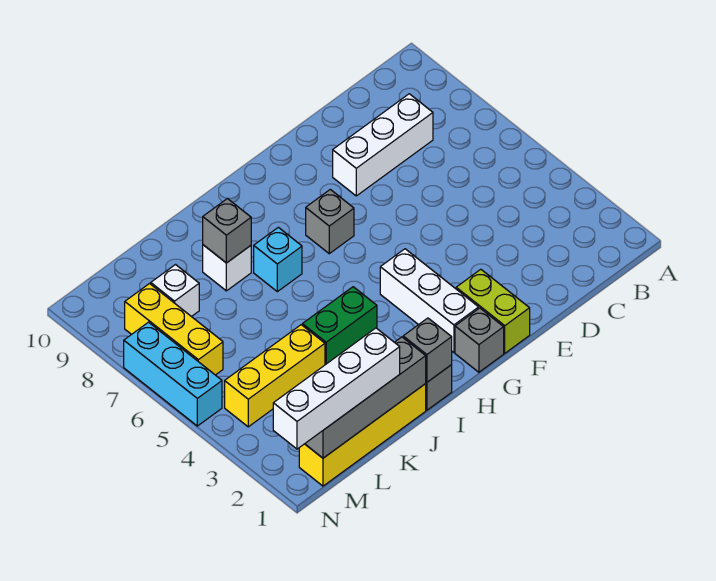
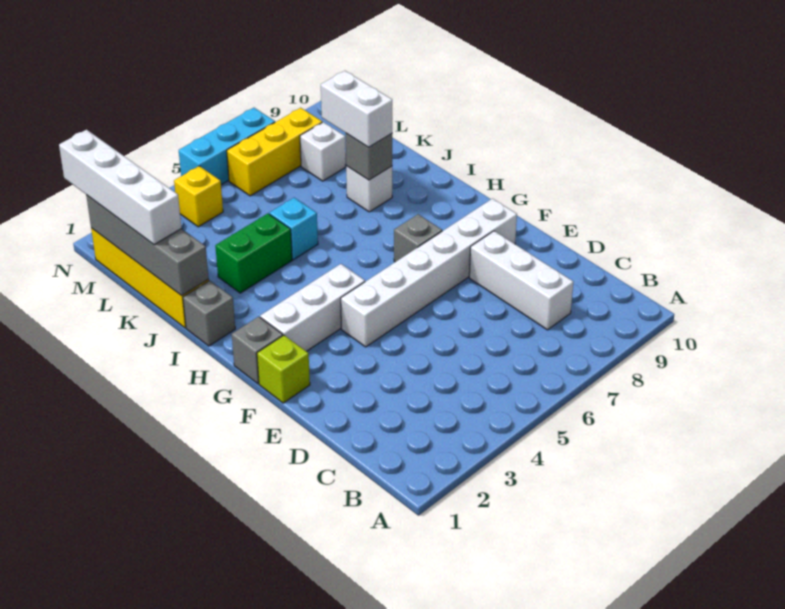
lime 1x2 brick [456,269,530,353] -> lime 1x1 brick [257,335,310,403]
none -> white 1x6 brick [341,199,517,347]
grey 1x1 brick [403,318,452,382] -> none
green 1x2 brick [302,287,377,365] -> green 1x2 brick turned to [215,214,292,293]
cyan 1x1 brick [254,227,302,292] -> cyan 1x1 brick moved to [269,198,318,260]
none -> white 1x2 brick [321,71,392,147]
yellow 1x3 brick [225,325,325,427] -> yellow 1x1 brick [174,166,223,227]

